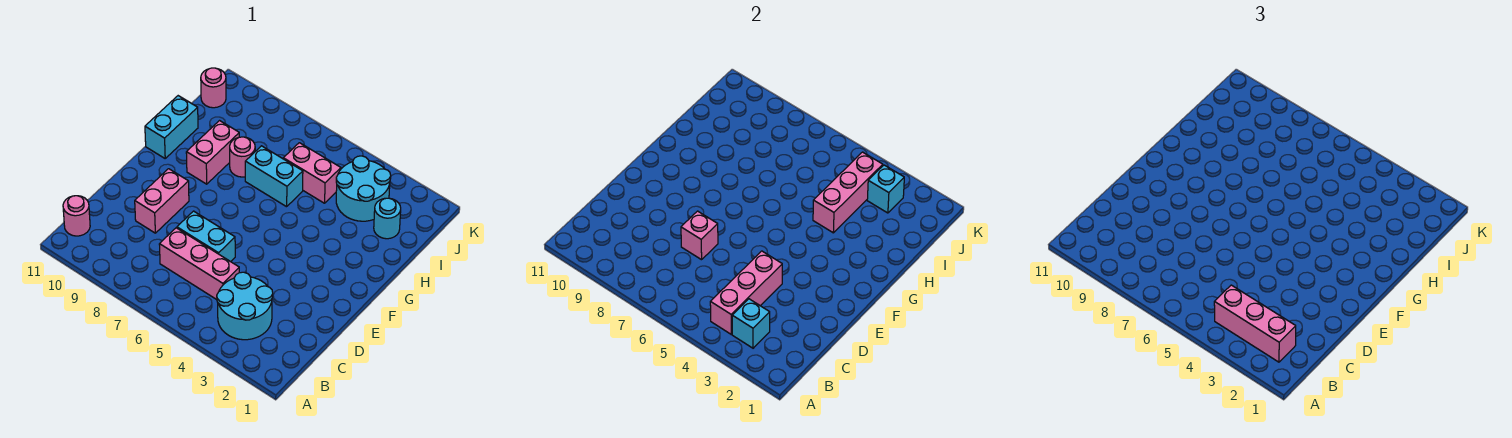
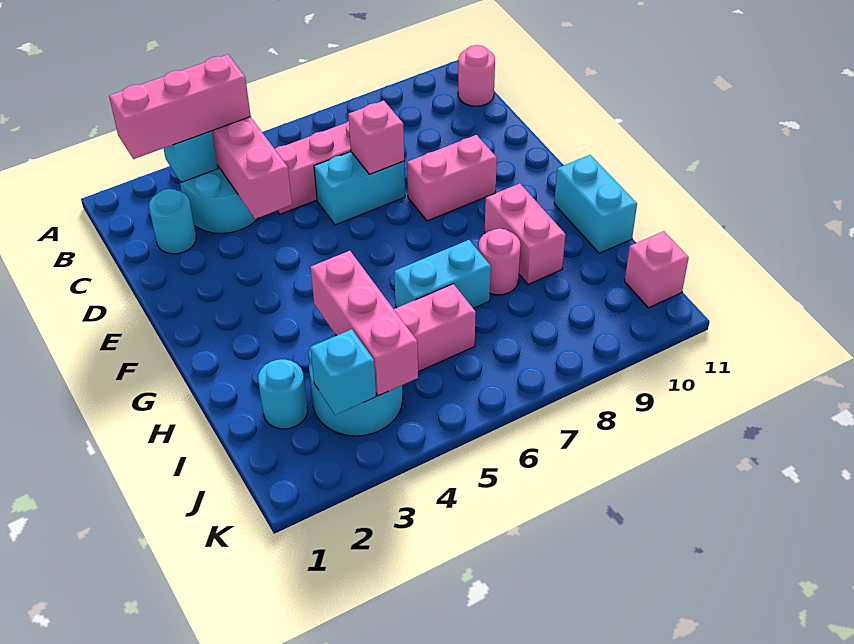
none -> cyan 1x1 round brick [149,189,196,254]
pink 1x2 brick [135,169,189,233] -> pink 1x2 brick turned to [407,135,497,221]
pink 1x1 round brick [201,68,226,108] -> pink 1x1 brick [625,231,689,308]

